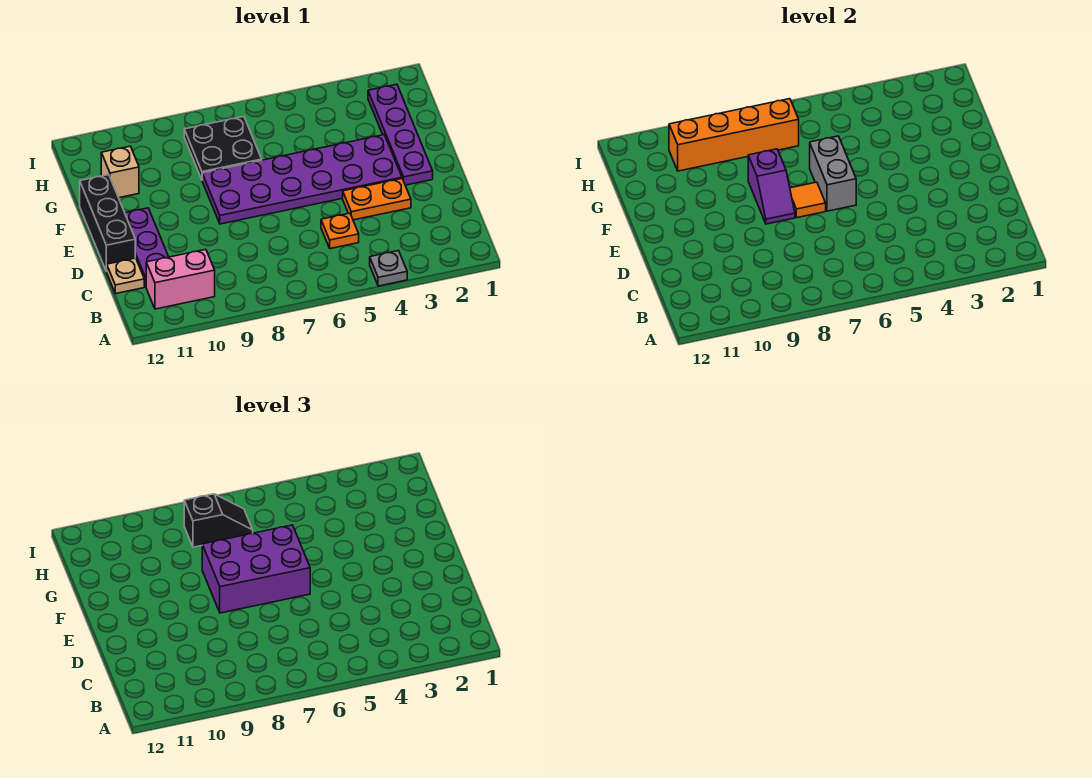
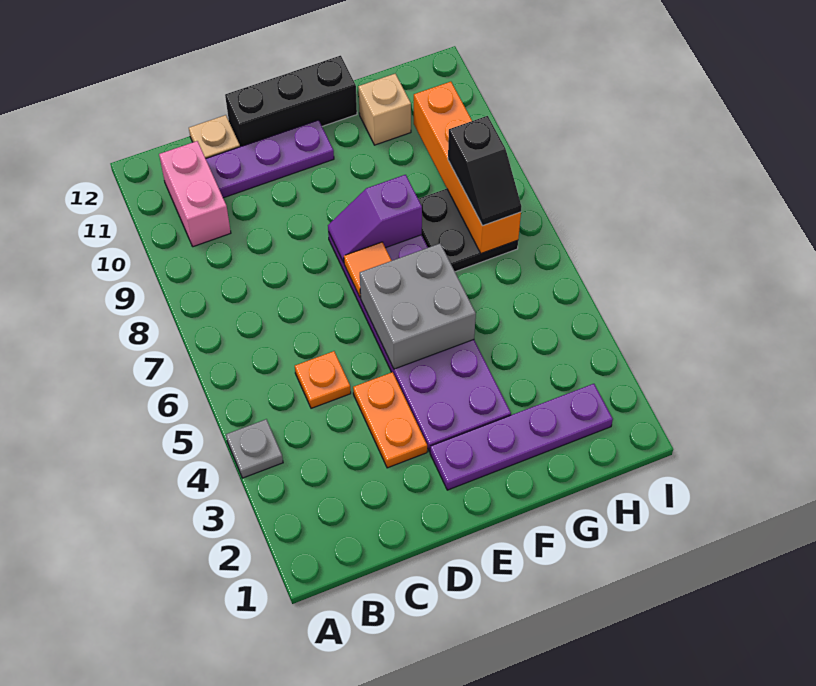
grey 1x2 brick [810,136,856,211] -> grey 2x2 brick [360,243,476,369]
purple 2x3 brick [202,525,310,613] -> none

